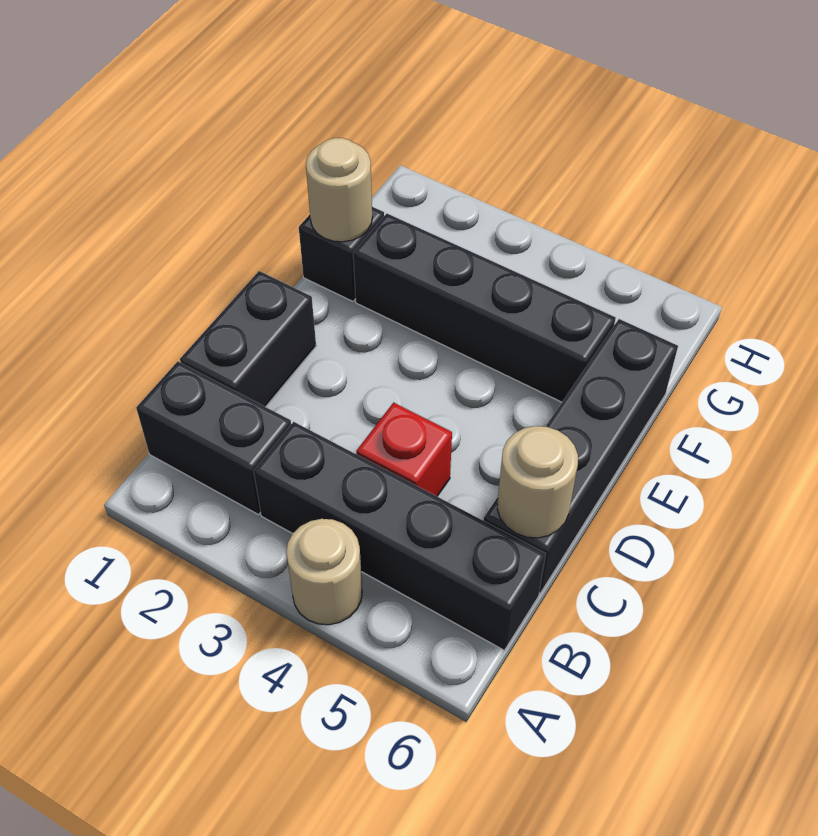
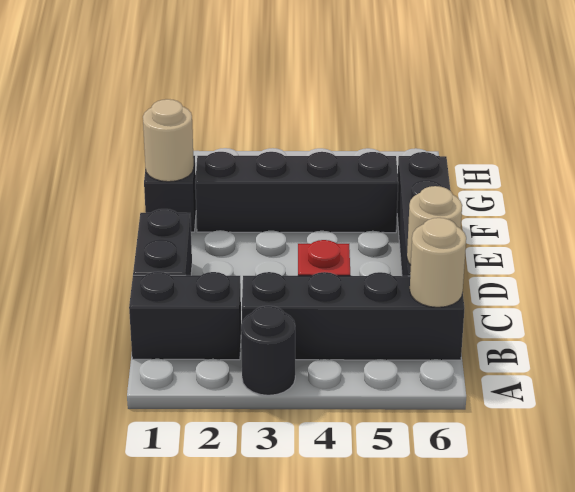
none -> black 1x1 round brick [241,306,295,395]
tan 1x1 round brick [286,519,362,625] -> tan 1x1 round brick moved to [410,218,466,307]

